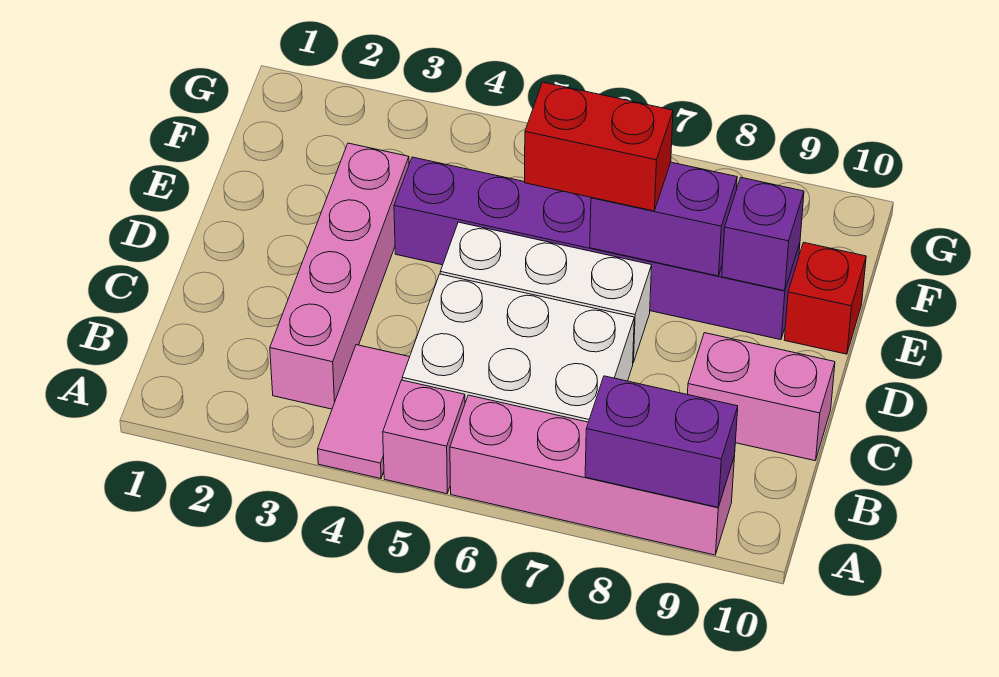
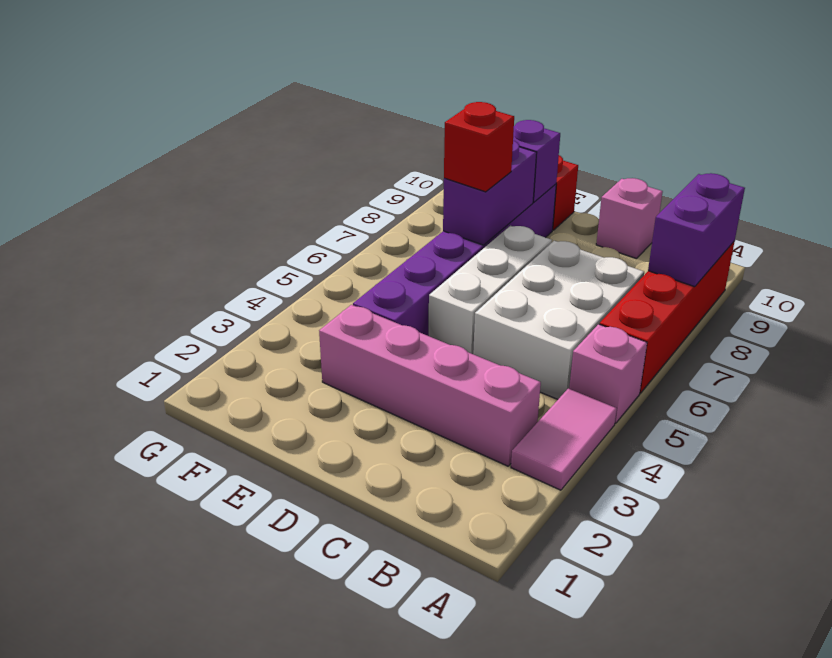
pink 1x2 tile [318,345,409,479] -> pink 1x2 tile turned to [511,388,617,490]
pink 1x4 brick [450,395,735,555] -> red 1x4 brick [599,241,735,393]
pink 1x2 brick [687,333,835,461] -> pink 1x1 brick [596,178,663,259]
red 1x2 brick [525,82,673,211] -> red 1x1 brick [444,102,514,192]

